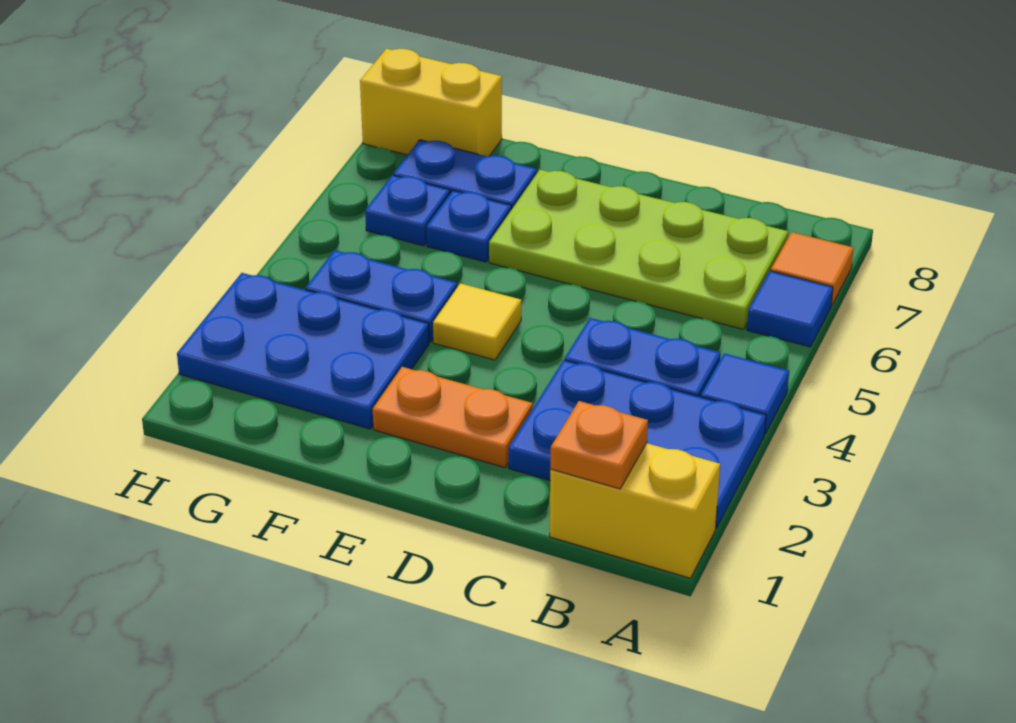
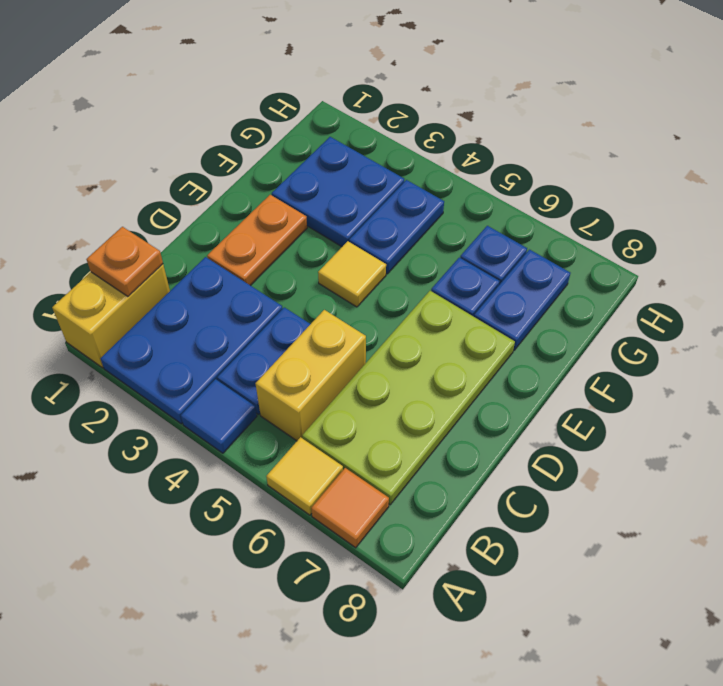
blue 1x1 tile [747,271,833,347] -> yellow 1x1 tile [266,437,343,515]
blue 2x3 plate [177,273,429,429] -> blue 2x2 plate [272,137,404,247]
yellow 1x2 brick [360,49,502,157] -> yellow 1x2 brick moved to [256,310,366,441]

